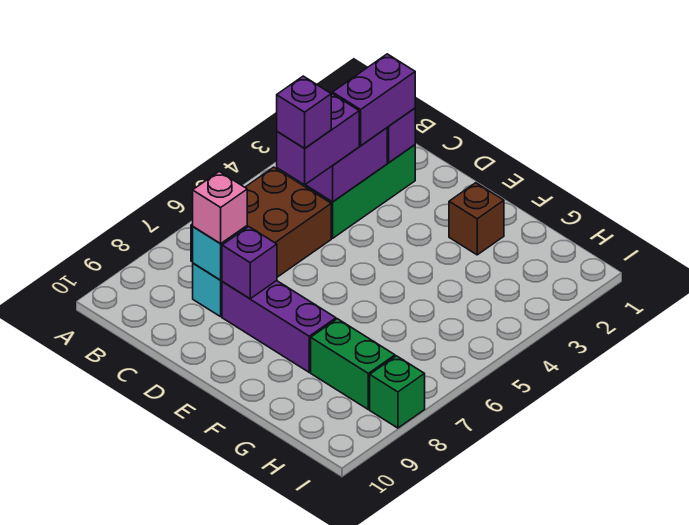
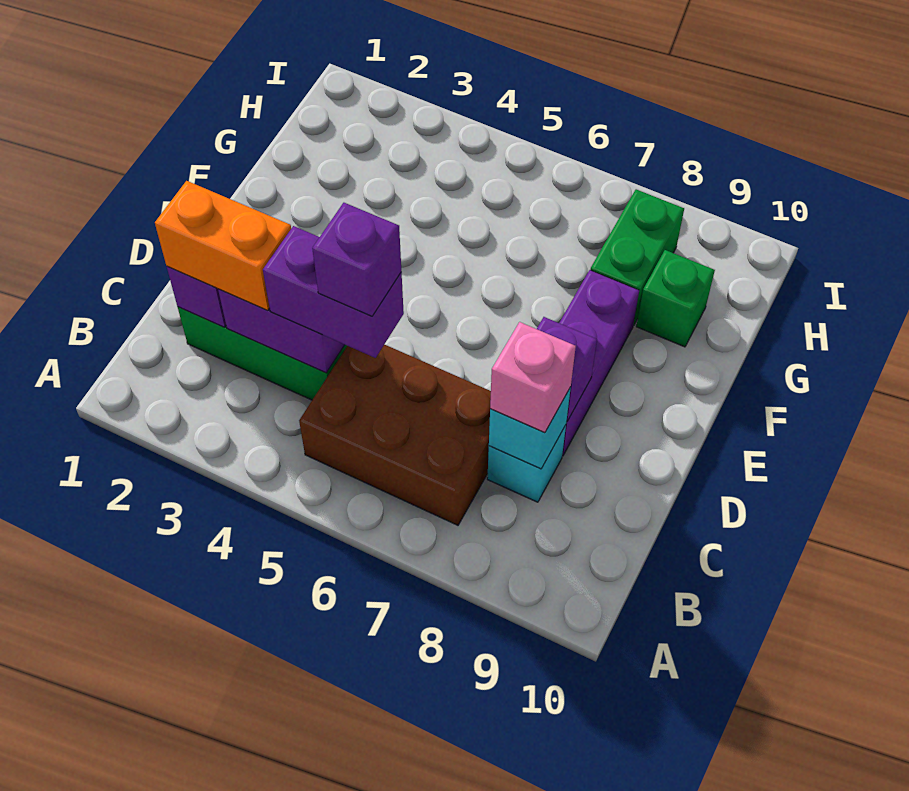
purple 1x2 brick [333,54,415,146] -> orange 1x2 brick [155,181,291,310]
brown 1x1 brick [449,183,504,255] -> none
green 1x1 brick [370,356,425,428] -> green 1x1 brick moved to [636,250,715,347]

